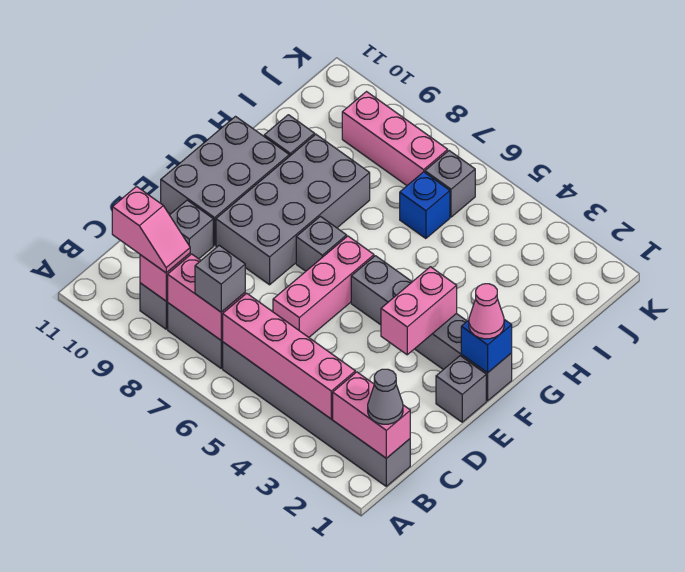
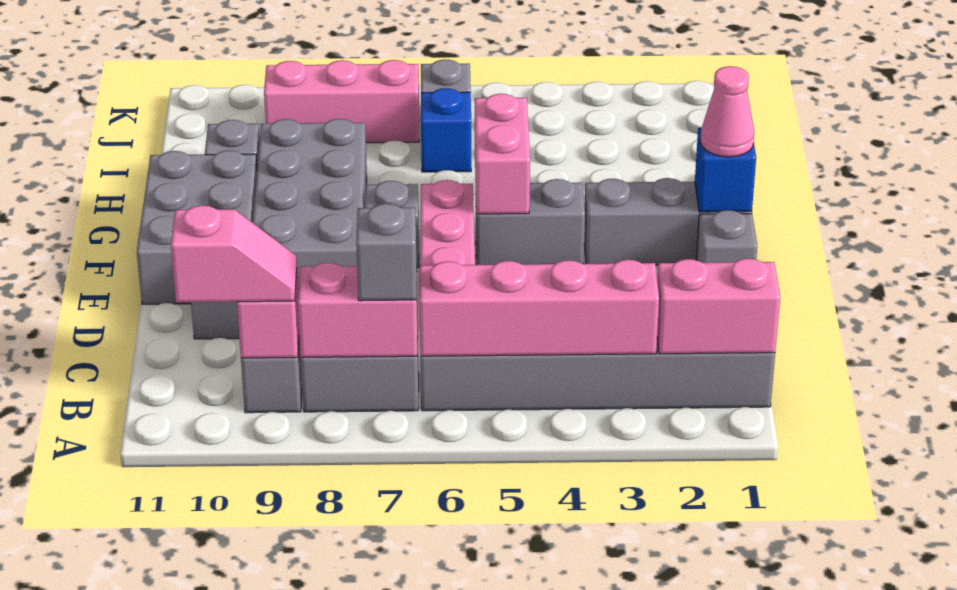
grey 1x1 cone [368,369,403,424] -> none
pink 1x2 brick [381,267,457,355] -> pink 1x2 brick moved to [475,94,530,214]

